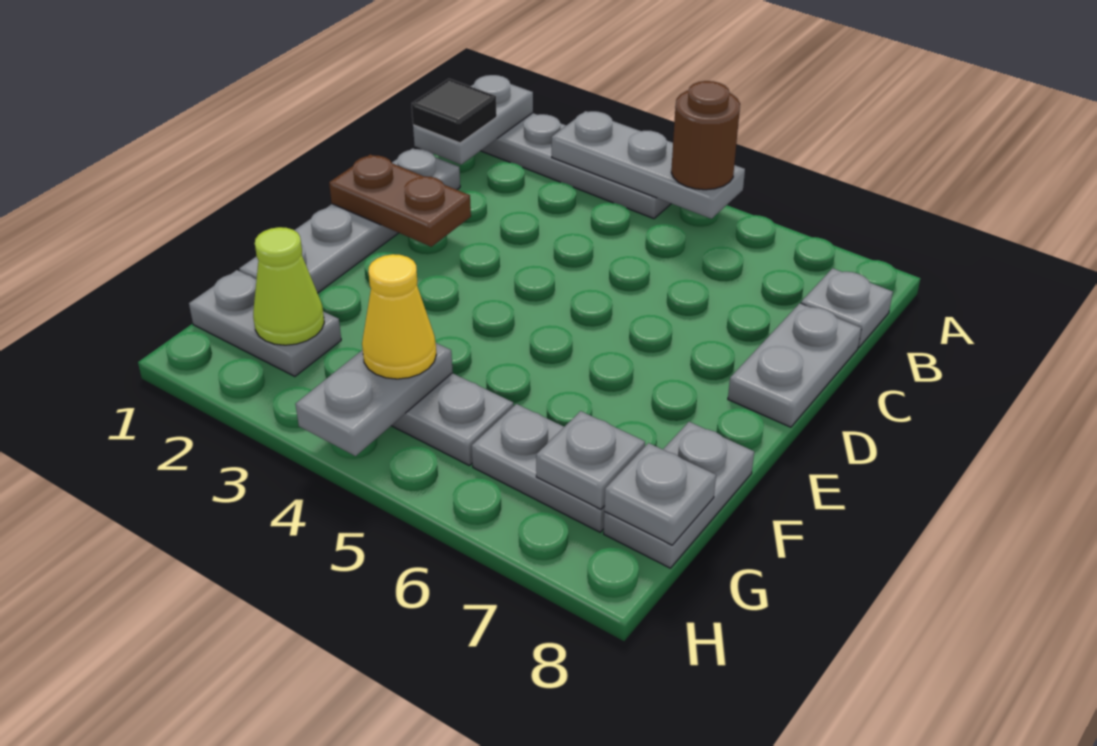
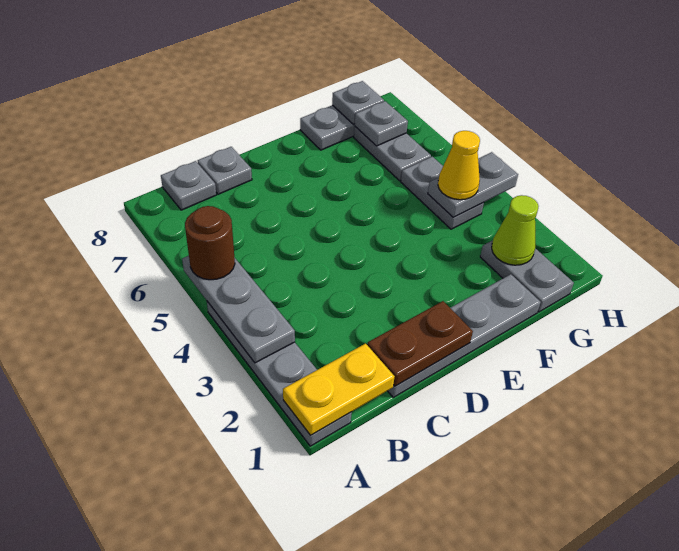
grey 1x2 plate [413,75,533,165] -> yellow 1x2 plate [283,343,395,435]
black 1x1 tile [412,79,497,143] -> none
grey 1x2 plate [728,303,861,427] -> grey 1x1 plate [198,147,252,194]
brown 1x2 plate [329,154,471,247] -> brown 1x2 plate turned to [367,301,473,386]

